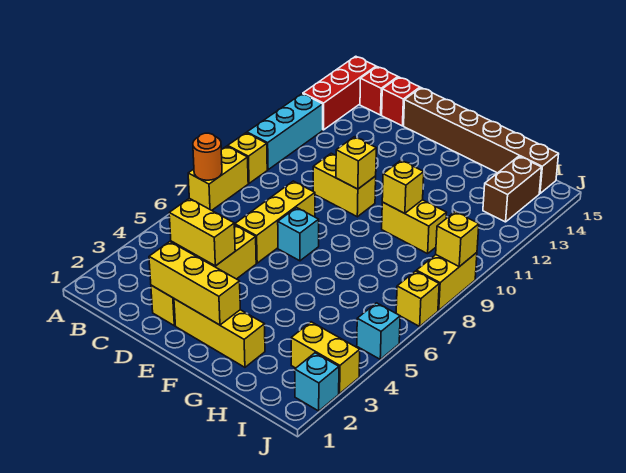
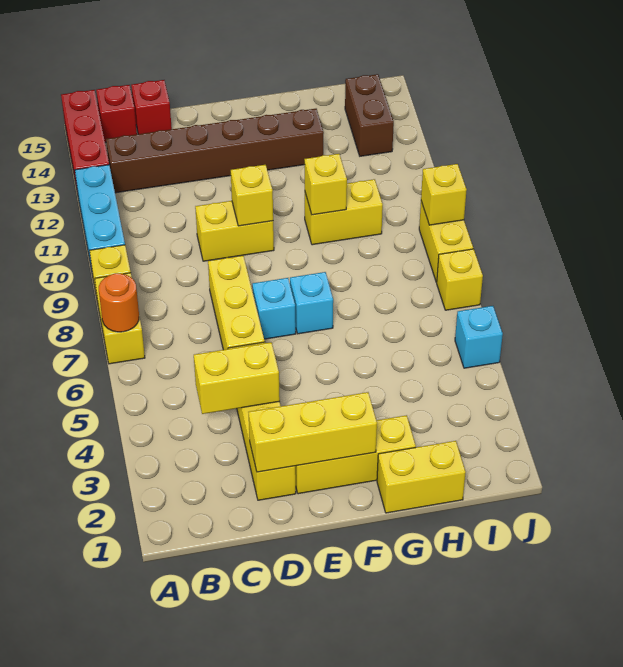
brown 1x6 brick [404,88,559,194] -> brown 1x6 brick moved to [106,109,324,193]
yellow 1x2 brick [291,322,360,393] -> yellow 1x2 brick moved to [377,441,466,513]
cyan 1x1 brick [295,353,339,411] -> cyan 1x1 brick moved to [290,272,333,334]

